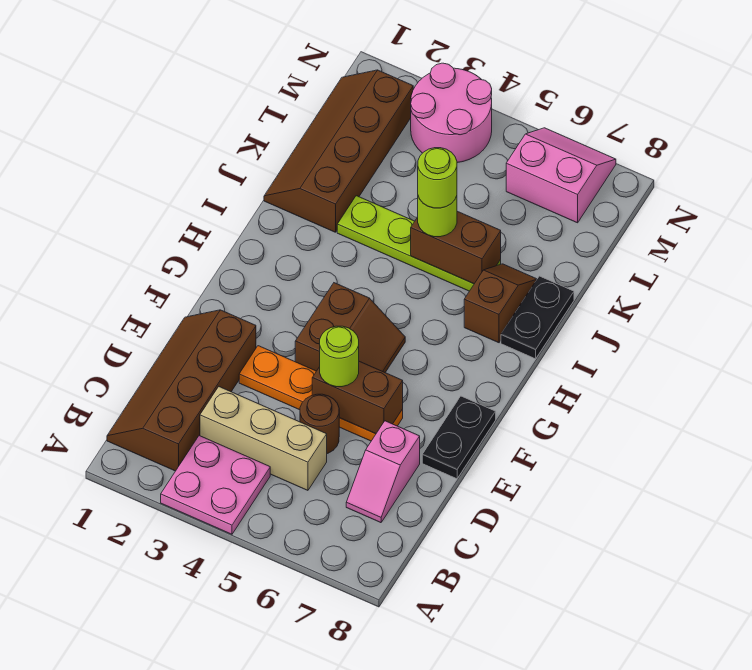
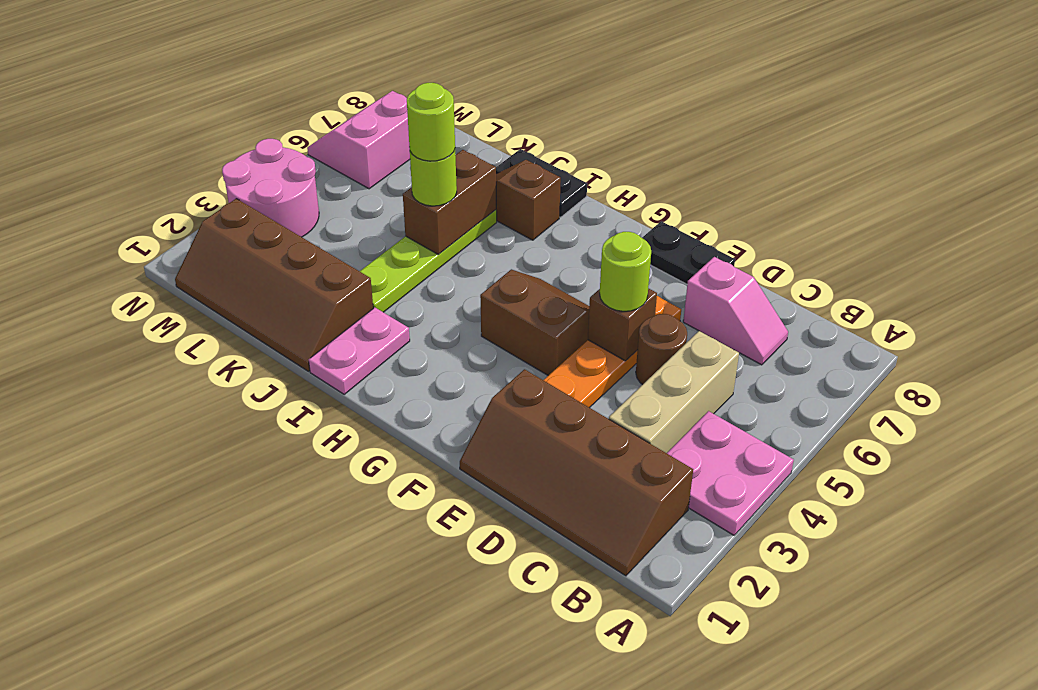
brown 1x2 brick [312,361,403,434] -> brown 1x1 brick [588,288,657,361]
none -> pink 1x2 plate [309,308,410,394]

